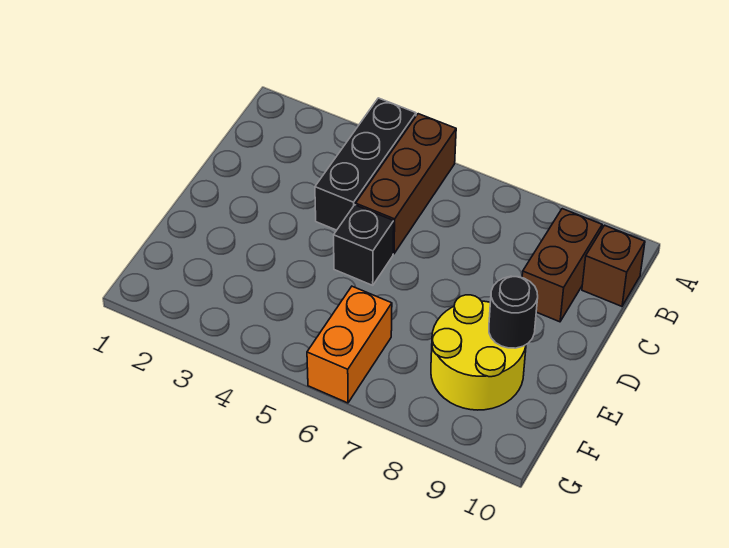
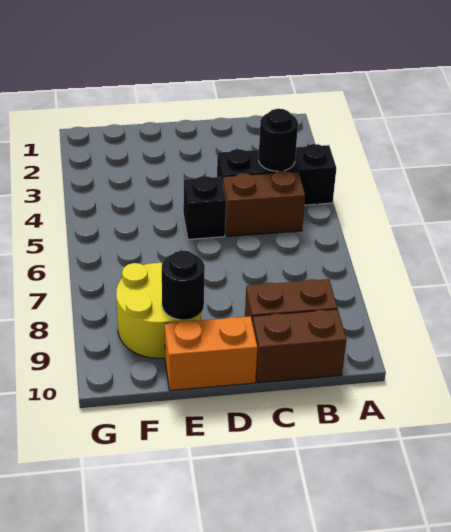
brown 1x3 brick [356,114,456,254] -> brown 1x2 brick [223,171,305,237]
none -> black 1x1 round brick [259,109,298,171]
brown 1x1 brick [582,225,645,306] -> brown 1x2 brick [253,309,347,383]
orange 1x2 brick [307,286,392,403] -> orange 1x2 brick moved to [165,316,257,391]

